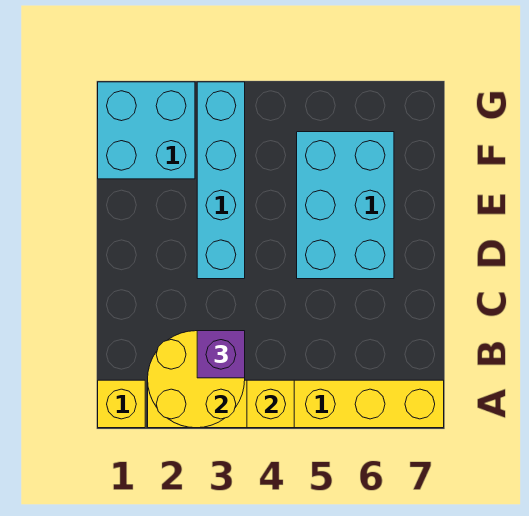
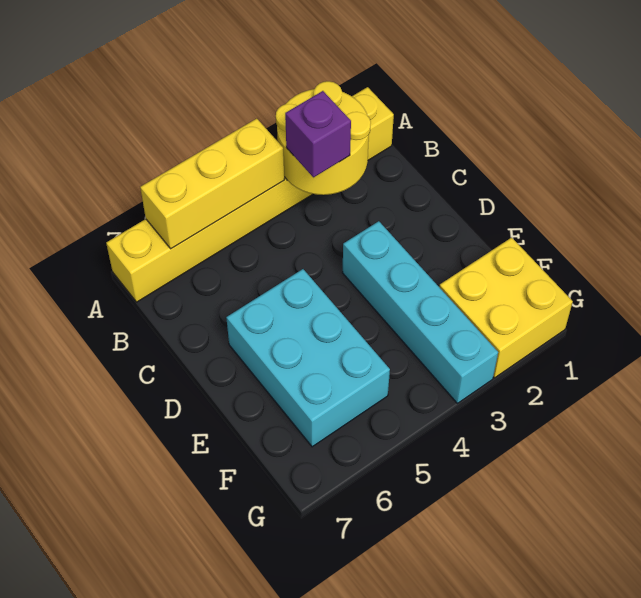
yellow 1x1 brick [247,380,294,428] -> yellow 1x3 brick [140,119,284,249]
cyan 2x2 brick [98,82,195,179] -> yellow 2x2 brick [439,237,573,378]

